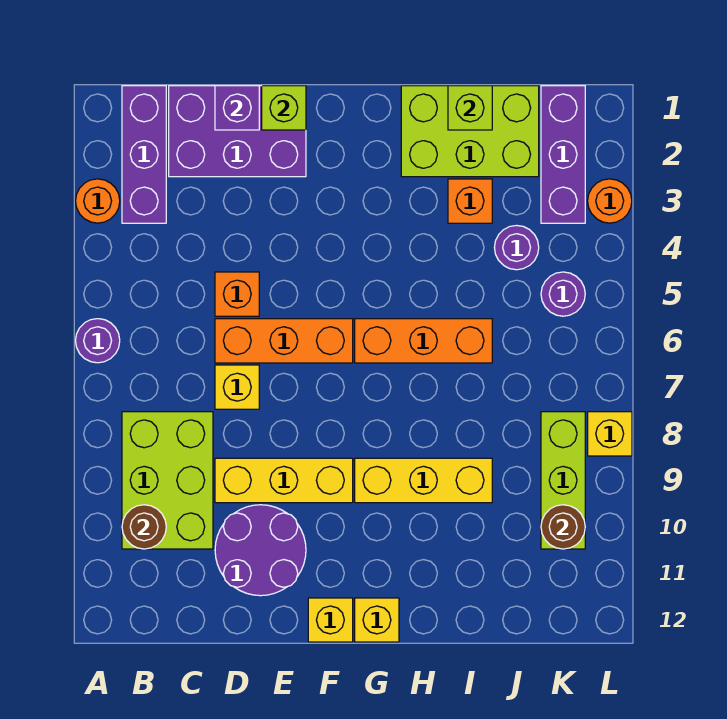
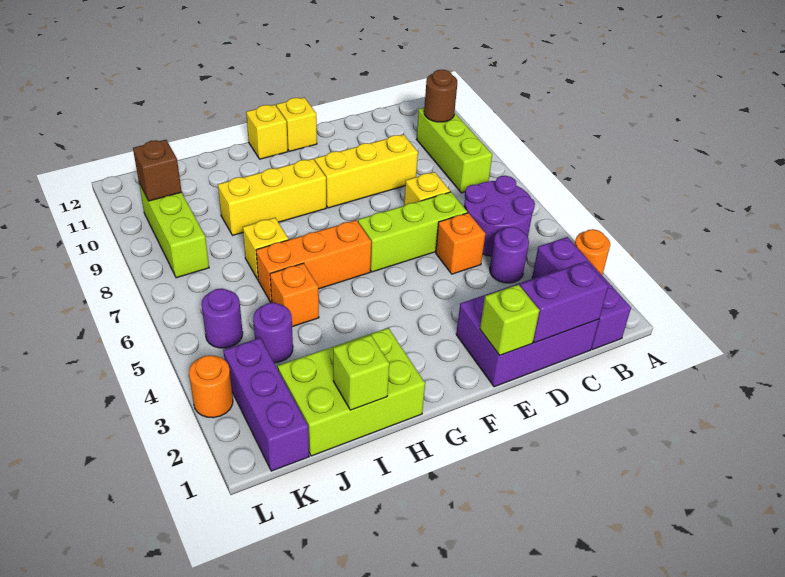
purple 1x1 round brick [76,319,120,363] -> purple 1x1 round brick moved to [490,227,529,283]
lime 2x3 brick [122,412,213,549] -> lime 1x3 brick [417,108,492,193]
purple 1x1 brick [215,86,259,130] -> purple 1x2 brick [520,261,608,343]
orange 1x3 brick [215,319,353,363] -> lime 1x3 brick [358,192,467,272]
purple 2x2 round brick [215,505,306,596] -> purple 2x2 round brick moved to [464,176,535,256]
orange 1x1 brick [448,179,492,223] -> orange 1x1 brick moved to [270,263,319,327]
brown 1x1 round brick [541,505,585,549] -> brown 1x1 brick [133,140,182,201]
yellow 1x1 brick [588,412,632,456] -> yellow 1x1 brick moved to [243,218,289,279]

